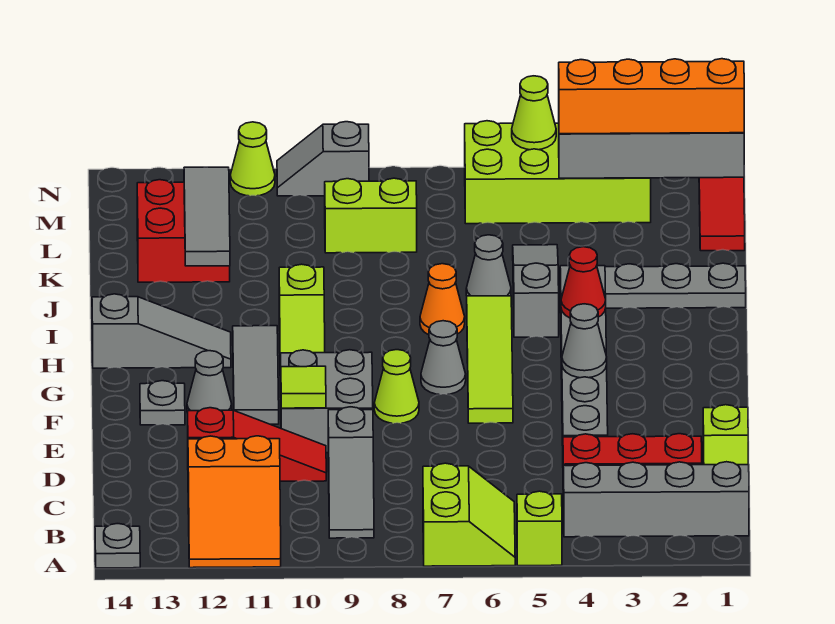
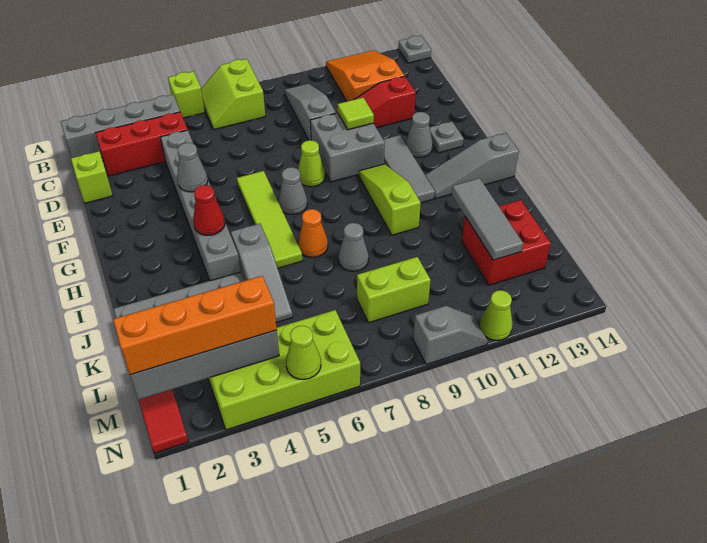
grey 1x1 cone [466,235,511,296] -> grey 1x1 cone moved to [338,223,369,271]

